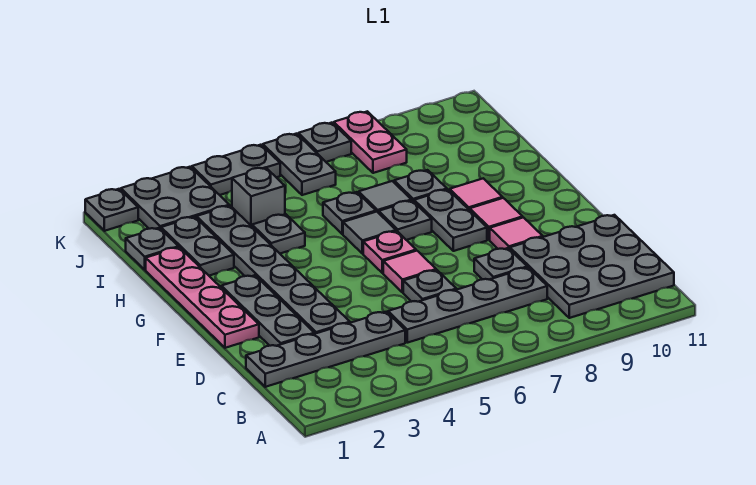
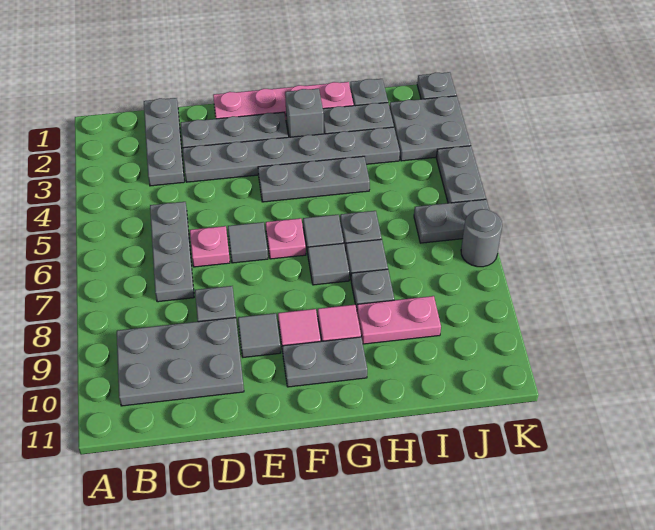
grey 3x3 plate [510,215,674,318] -> grey 2x3 plate [117,318,244,406]
grey 1x4 plate [246,312,405,387] -> grey 1x3 plate [144,98,184,186]
grey 1x4 plate [388,268,547,343] -> grey 1x3 plate [150,202,194,302]
grey 1x1 plate [403,270,456,302] -> pink 1x1 plate [190,226,230,267]
pink 1x1 tile [383,251,436,293] -> grey 1x1 tile [228,222,268,263]
pink 1x1 tile [490,217,543,249] -> grey 1x1 tile [238,313,281,357]
grey 1x2 plate [414,190,487,251] -> grey 1x2 plate moved to [282,337,367,387]
grey 1x1 plate [379,201,432,240] -> grey 1x1 tile [308,243,349,285]
grey 1x1 plate [252,214,305,253] -> grey 1x3 plate [258,156,370,202]
grey 1x1 brick [232,167,285,226] -> grey 1x1 brick moved to [285,89,324,137]
pink 1x2 plate [334,111,407,173] -> pink 1x2 plate moved to [357,296,441,344]
grey 1x1 plate [298,123,351,162] -> grey 1x1 round brick [461,209,502,267]

